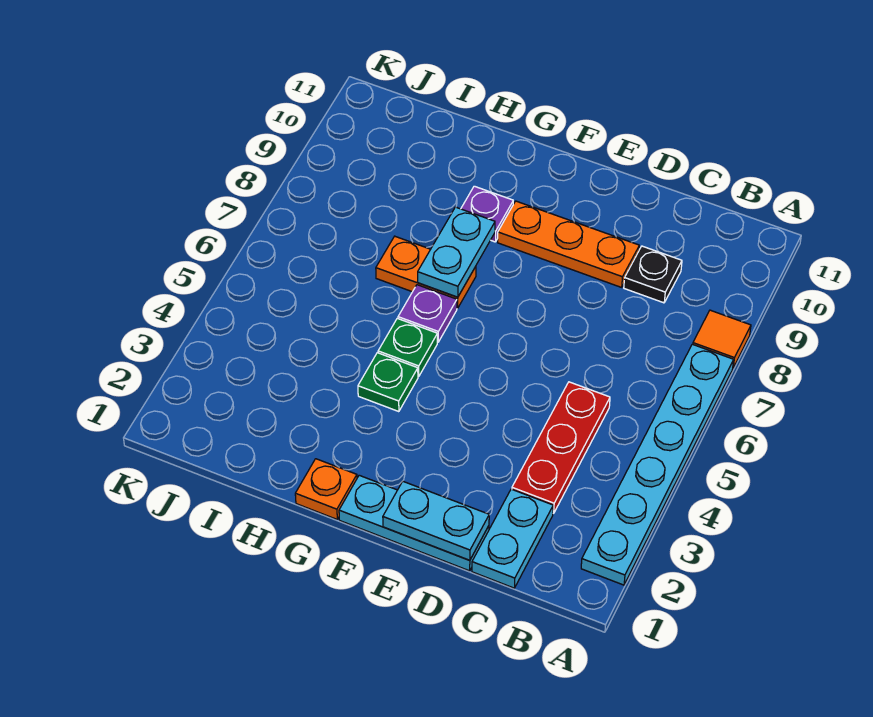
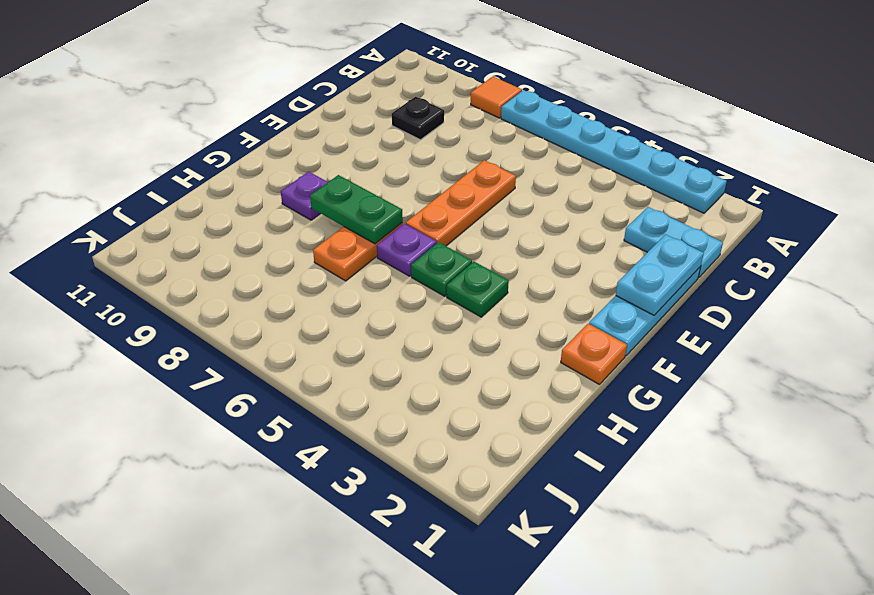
red 1x3 plate [512,382,610,514] -> none
orange 1x3 plate [498,201,639,287] -> orange 1x3 plate moved to [406,160,516,246]
cyan 1x2 plate [418,207,495,297] -> green 1x2 plate [310,175,403,244]

